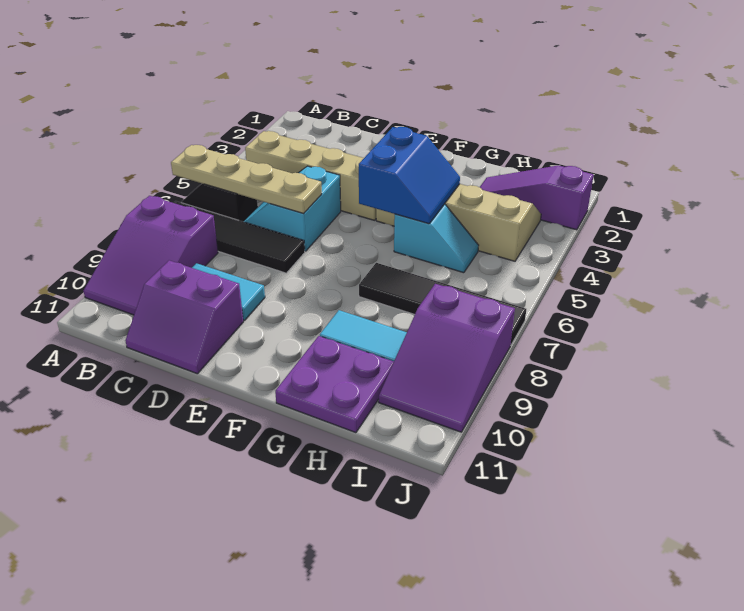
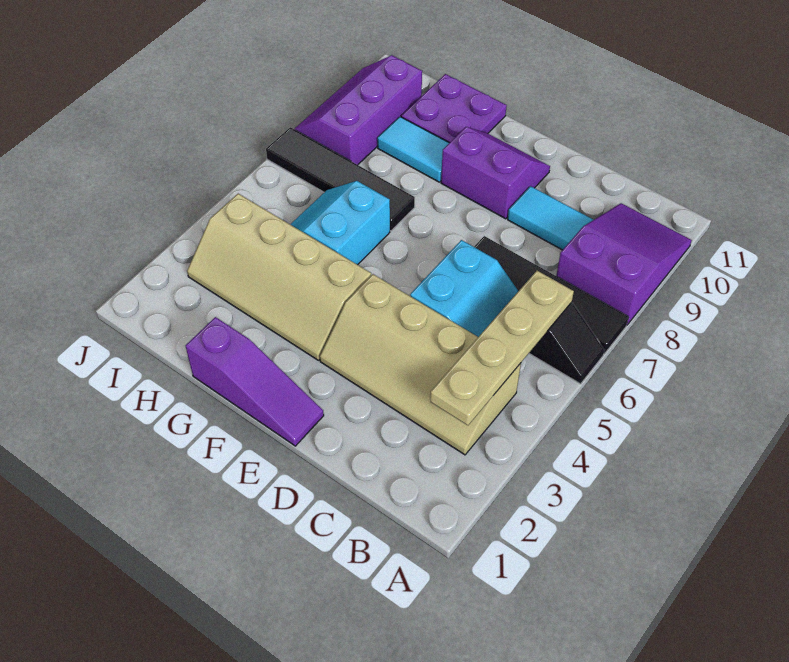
tan 1x4 plate [171,145,322,213] -> tan 1x4 plate turned to [430,271,574,425]
purple 2x2 slope [126,260,243,374] -> purple 2x2 slope moved to [441,127,550,219]
blue 2x2 slope [359,127,460,224] -> none
cyan 1x2 slope [394,204,479,273] -> cyan 2x2 slope [290,181,390,265]
purple 1x3 slope [480,165,594,230] -> purple 1x3 slope moved to [185,317,324,446]
purple 2x3 slope [379,284,515,432] -> purple 2x3 slope turned to [294,55,422,165]

